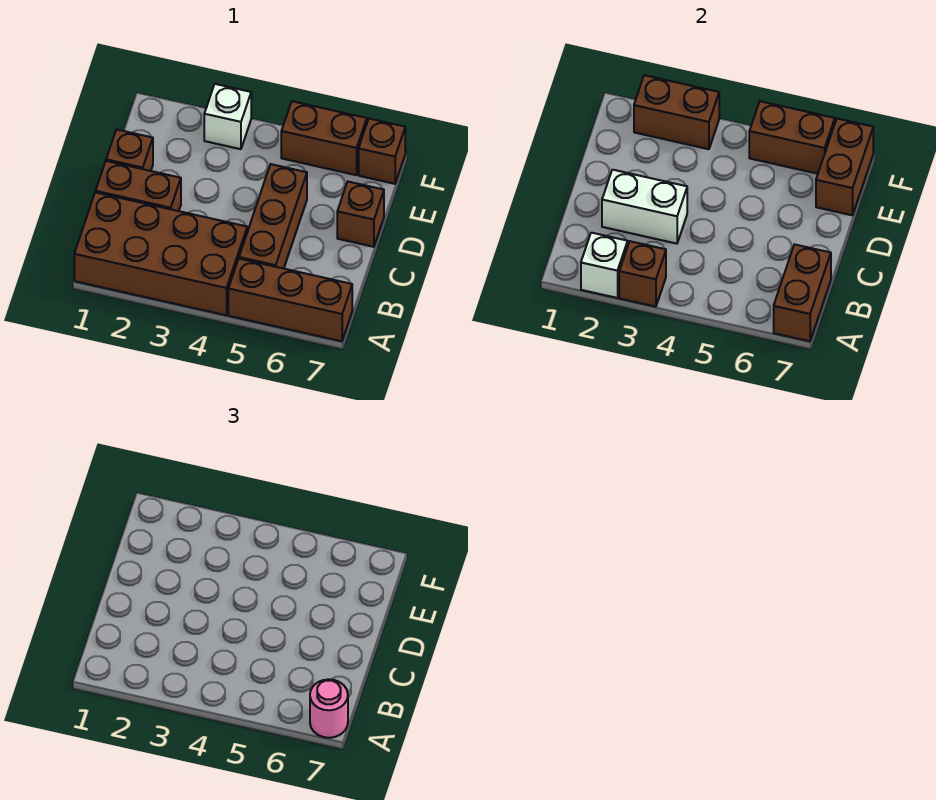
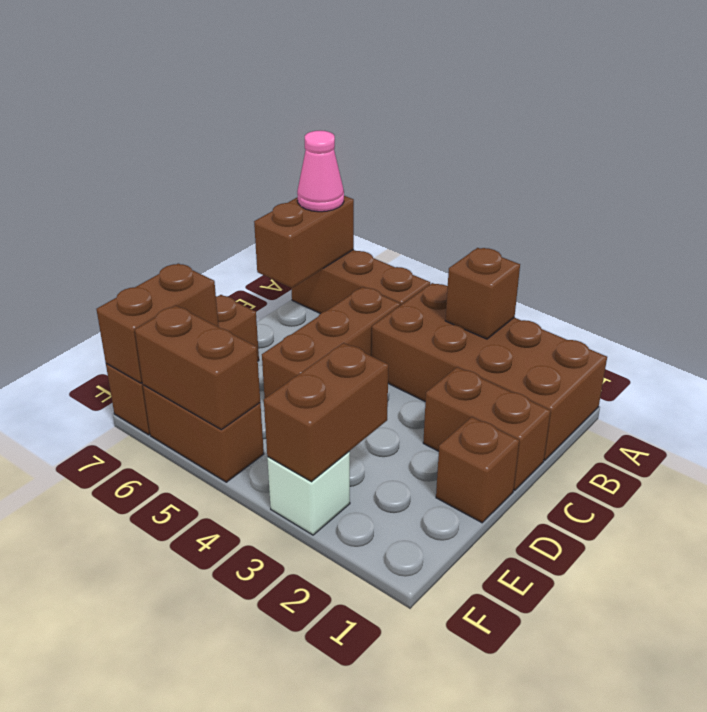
white 1x1 brick [581,233,628,298] -> none
pink 1x1 round brick [310,679,348,738] -> pink 1x1 cone [297,131,344,212]
white 1x2 brick [602,170,687,244] -> none
brown 1x2 brick [634,75,719,149] -> brown 1x2 brick turned to [264,343,388,482]

